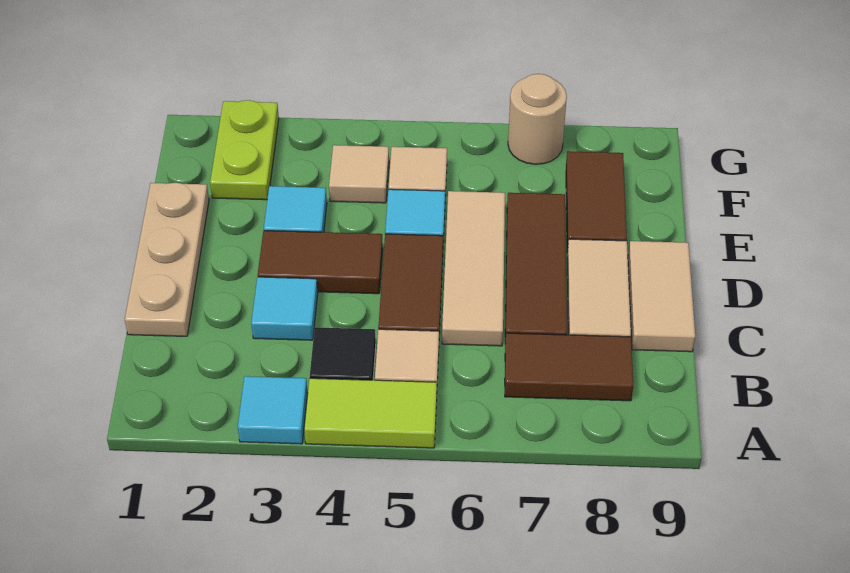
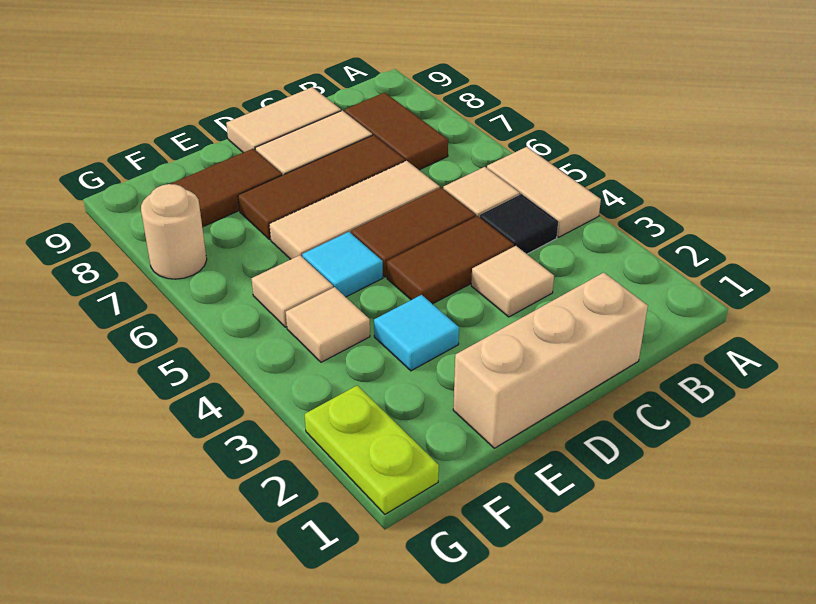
cyan 1x1 tile [238,376,308,444] -> none
lime 1x2 tile [304,378,437,448] -> tan 1x2 tile [487,147,601,237]
tan 1x3 plate [125,183,209,336] -> tan 1x3 brick [453,272,648,448]
cyan 1x1 tile [251,277,318,340] -> tan 1x1 tile [471,246,554,317]
brown 1x2 tile [258,231,383,294] -> brown 1x2 tile turned to [387,216,514,304]
lime 1x2 plate [210,100,279,200] -> lime 1x2 plate turned to [305,385,439,514]

